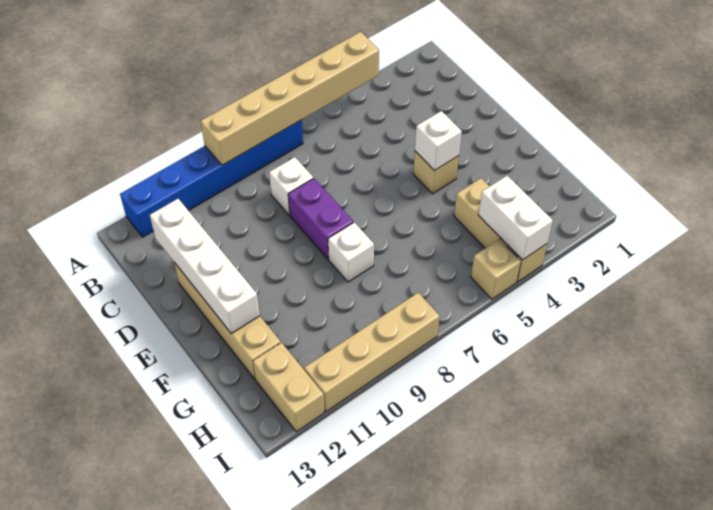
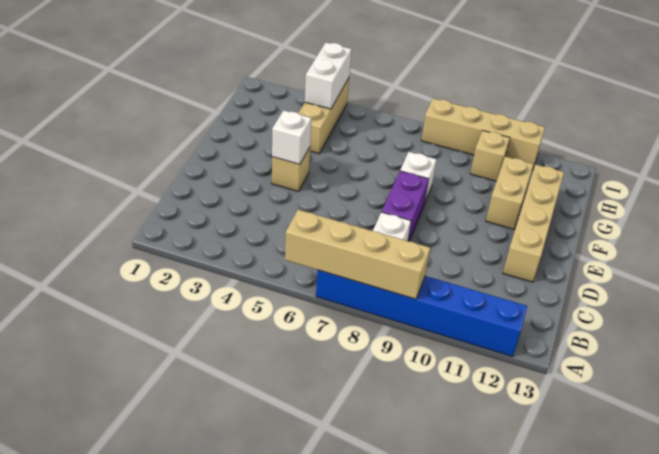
tan 1x6 brick [201,32,379,165] -> tan 1x4 brick [285,210,430,299]
white 1x4 brick [150,199,260,334] -> none
tan 1x2 brick [253,343,324,432] -> tan 1x2 brick moved to [486,156,534,229]
tan 1x1 brick [471,239,521,299] -> tan 1x1 brick moved to [470,130,510,181]

